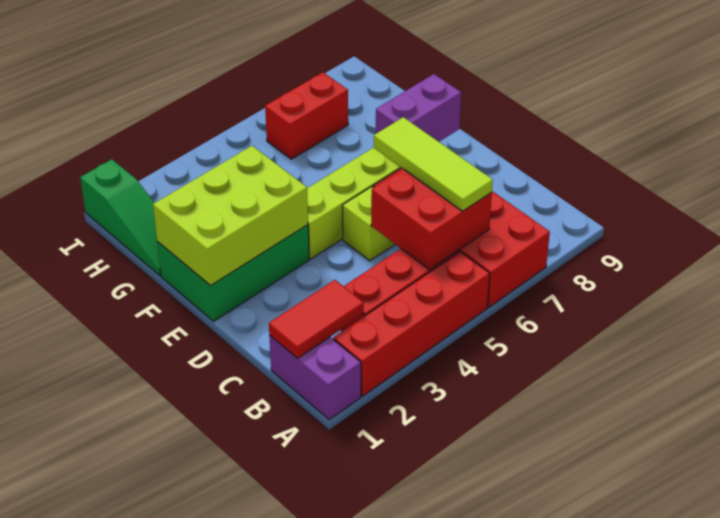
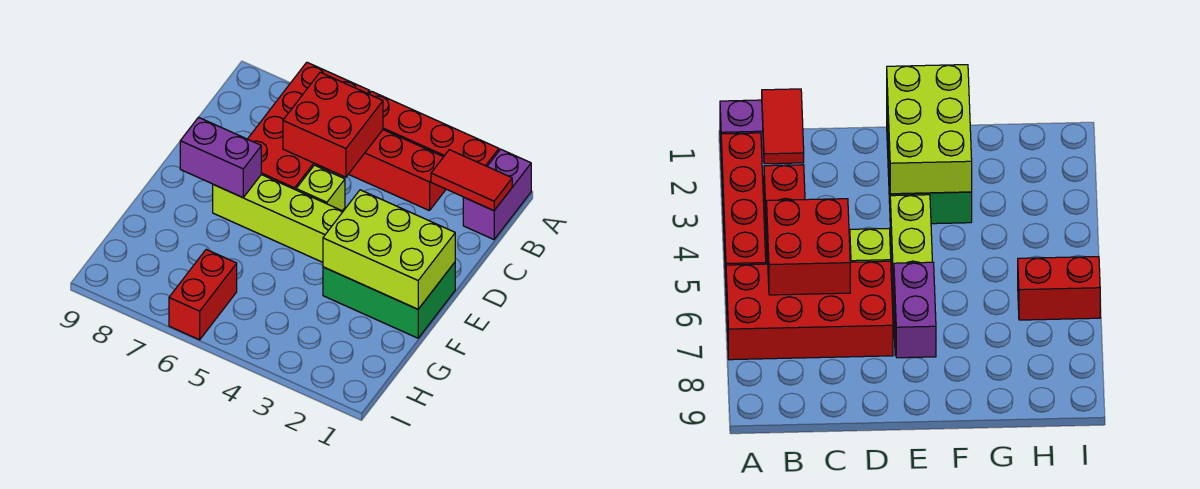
lime 1x3 tile [374,117,493,211] -> none
green 1x3 slope [80,159,161,276] -> none
red 1x2 brick [265,72,348,159] -> red 1x2 brick turned to [169,249,237,340]

